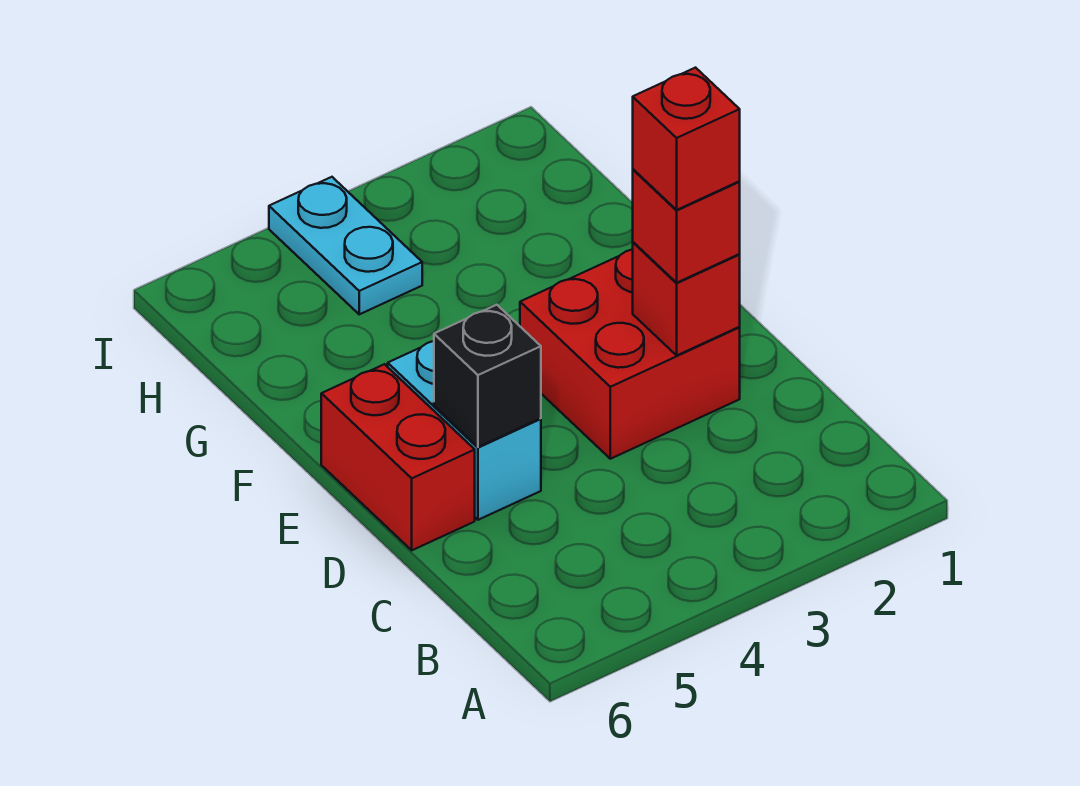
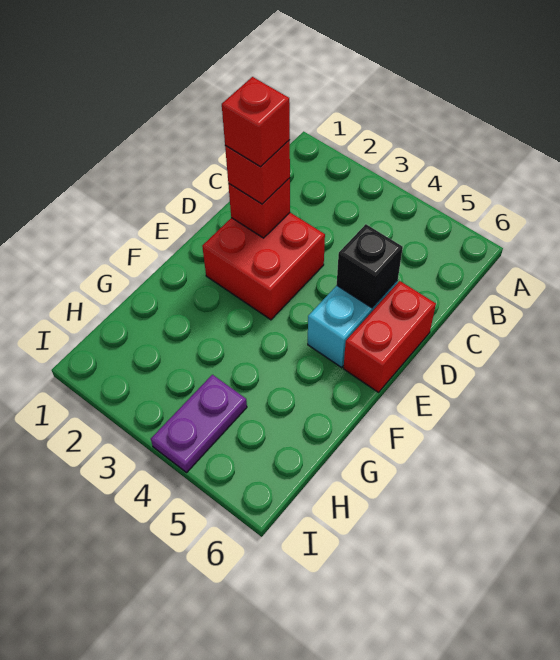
cyan 1x2 plate [269,177,422,314] -> purple 1x2 plate [151,375,247,472]

